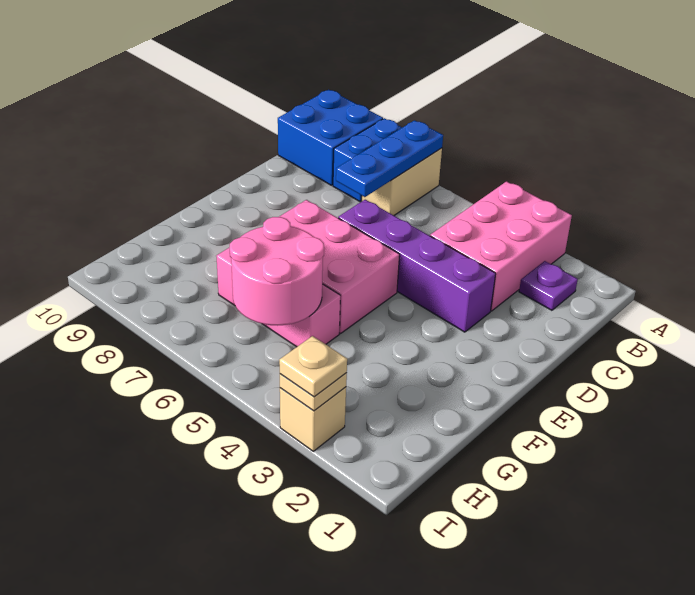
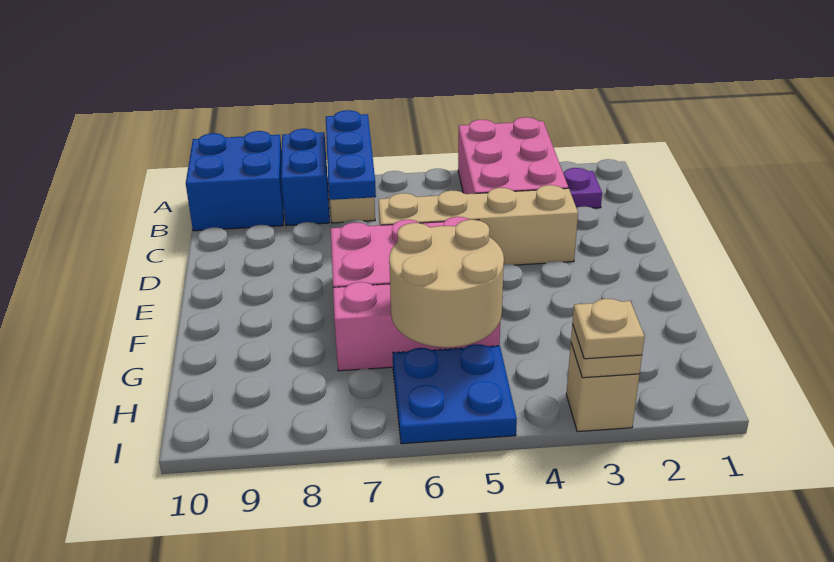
purple 1x4 brick [338,200,496,332] -> tan 1x4 brick [378,185,578,265]
pink 2x2 round brick [230,217,324,326] -> tan 2x2 round brick [389,220,504,347]
none -> blue 2x2 plate [393,344,517,444]

